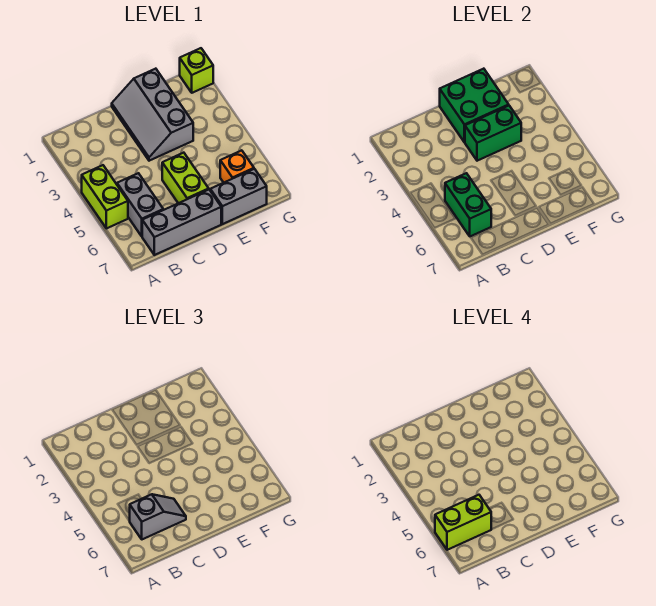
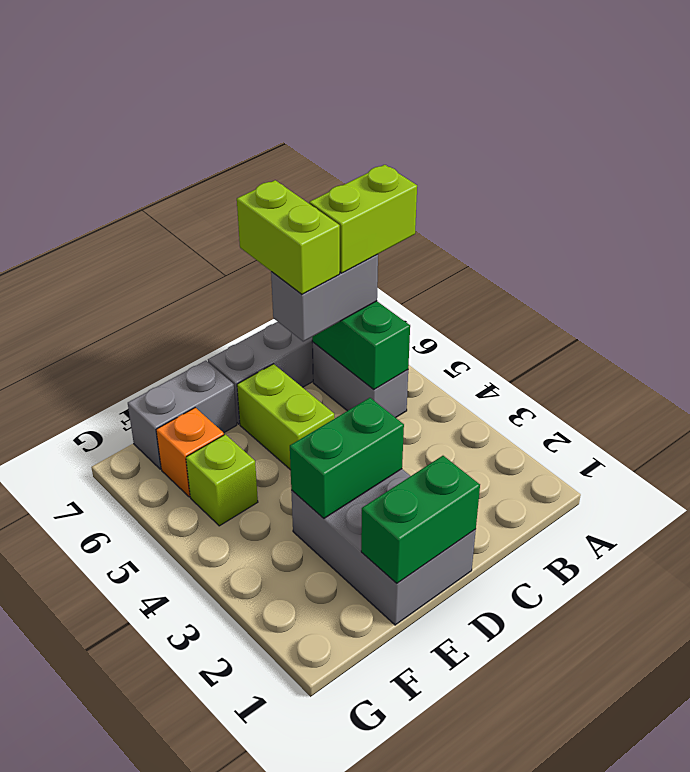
lime 1x2 brick [82,165,128,228] -> lime 1x2 brick moved to [237,180,340,294]
grey 1x2 slope [130,494,186,539] -> grey 1x2 brick [271,254,378,341]
grey 2x3 slope [112,69,193,161] -> grey 2x3 brick [291,469,476,625]
green 2x2 brick [440,69,509,142] -> green 1x2 brick [361,456,480,583]
lime 1x1 brick [180,48,213,93] -> lime 1x1 brick moved to [186,434,258,526]

